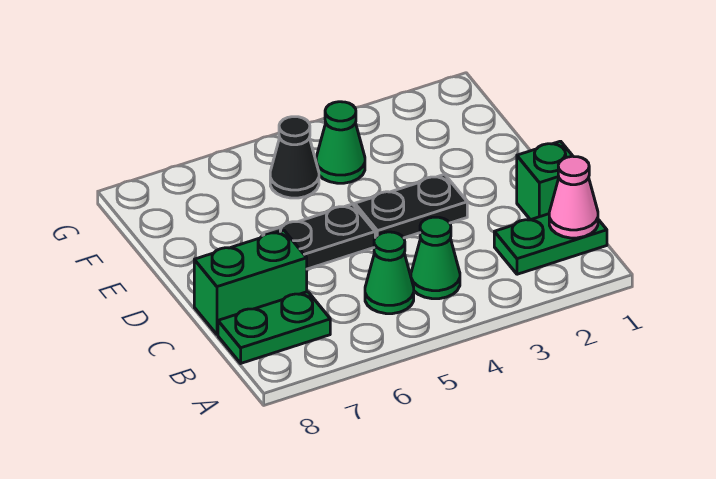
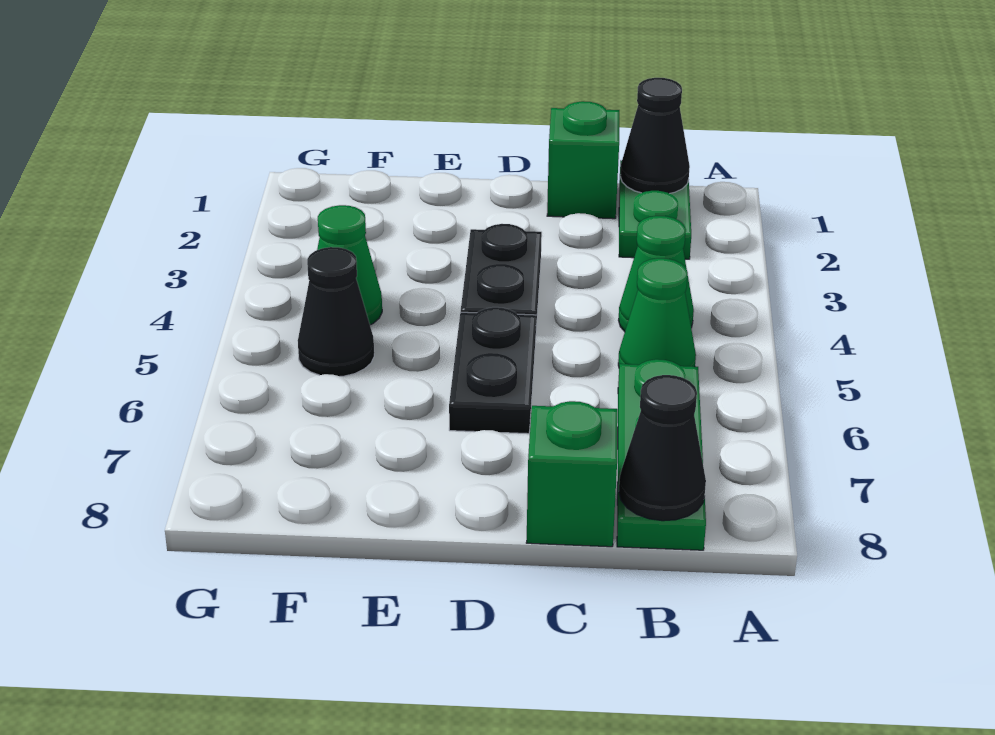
pink 1x1 cone [549,156,598,238] -> black 1x1 cone [620,78,690,194]
green 1x2 plate [218,292,330,363] -> green 1x3 plate [617,359,706,550]
none -> black 1x1 cone [619,375,706,521]
green 1x2 brick [194,231,307,335] -> green 1x1 brick [526,401,618,547]

